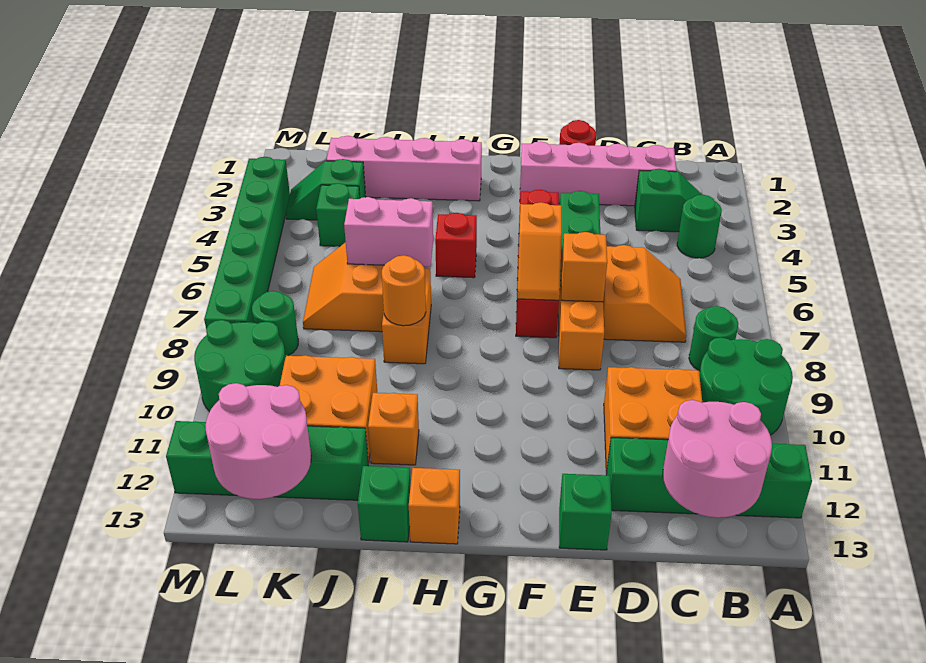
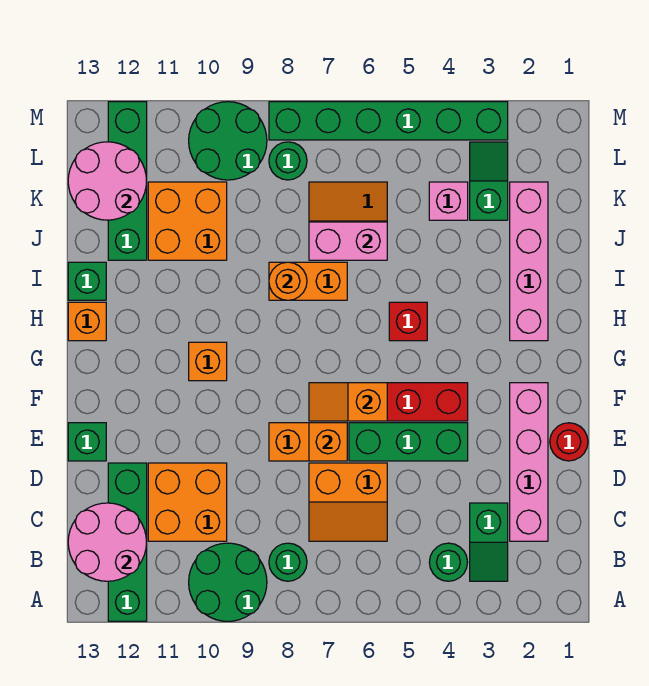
pink 1x2 brick [344,197,433,267] -> pink 1x2 brick turned to [309,222,387,260]
orange 1x1 brick [368,393,419,465] -> orange 1x1 brick moved to [189,342,227,381]
green 1x1 brick [316,183,360,246] -> pink 1x1 brick [429,182,468,220]

